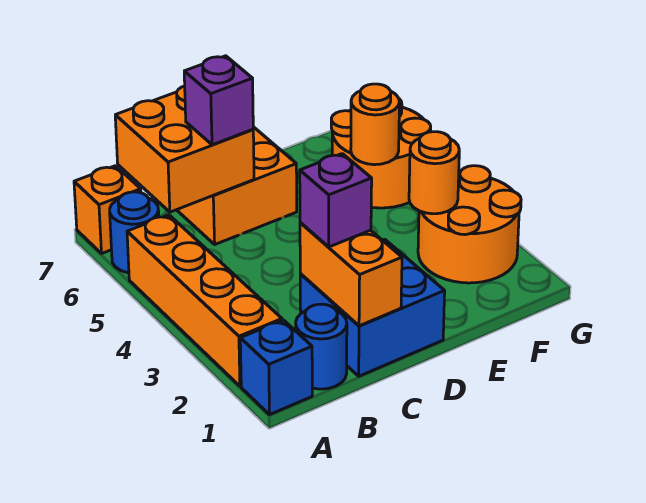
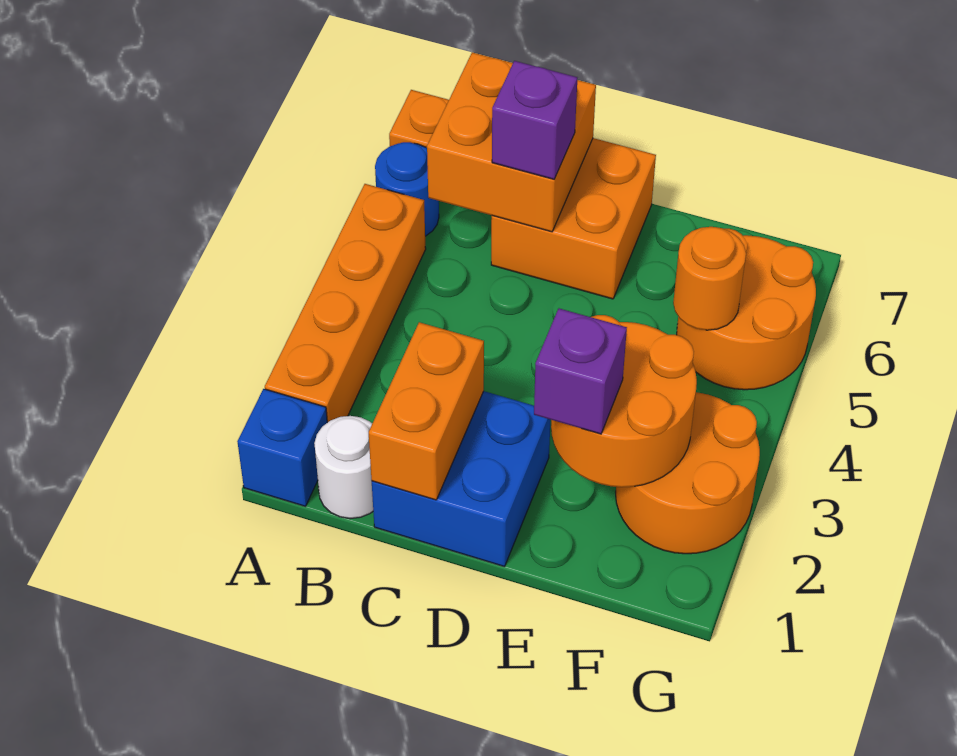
blue 1x1 round brick [296,304,347,389] -> white 1x1 round brick [314,416,373,519]
purple 1x1 brick [300,154,372,247] -> purple 1x1 brick moved to [534,308,627,434]
orange 1x1 round brick [409,132,459,214] -> orange 2x2 round brick [551,315,697,487]

